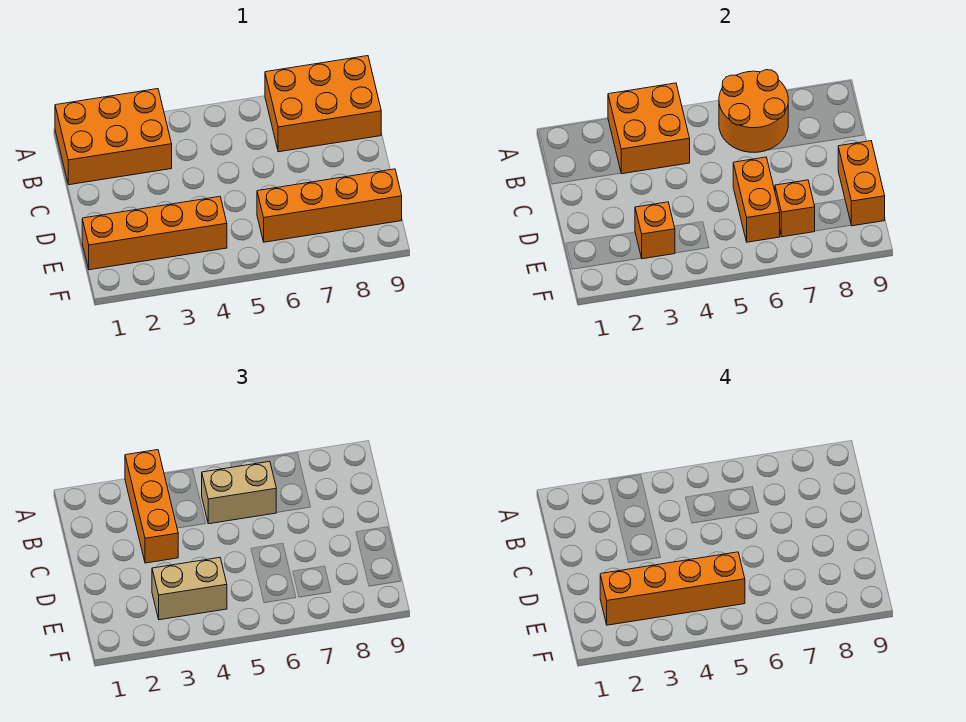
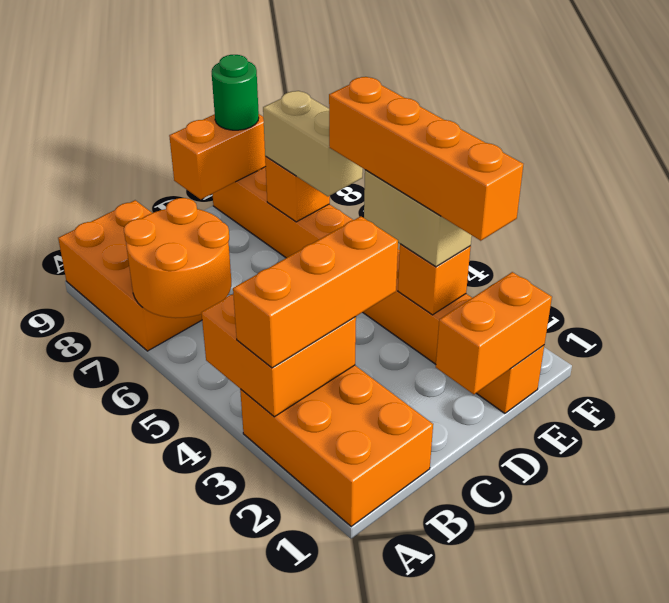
tan 1x2 brick [202,461,277,524] -> tan 1x2 brick moved to [263,91,363,196]
orange 1x2 brick [733,157,780,242] -> orange 1x2 brick moved to [436,272,552,394]
none -> green 1x1 round brick [212,55,259,130]

